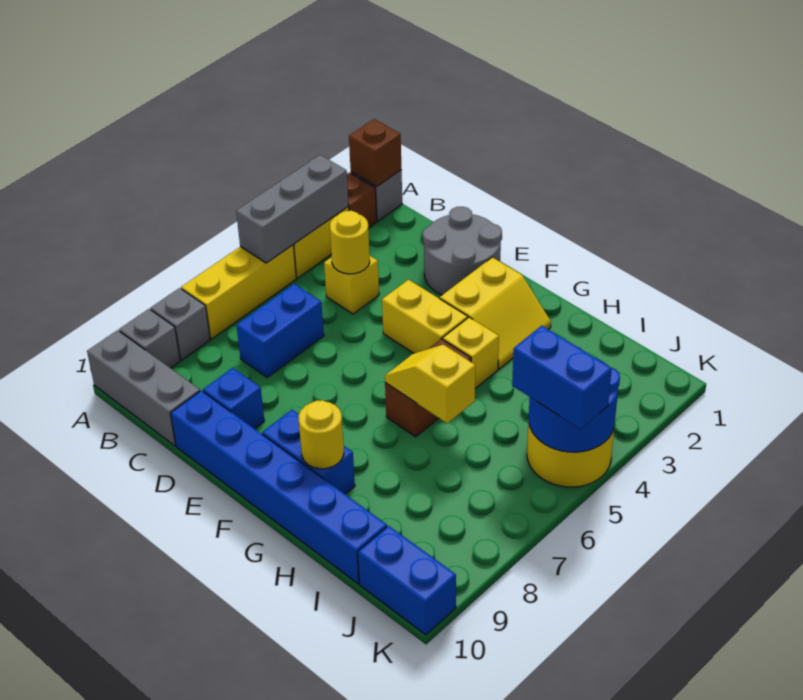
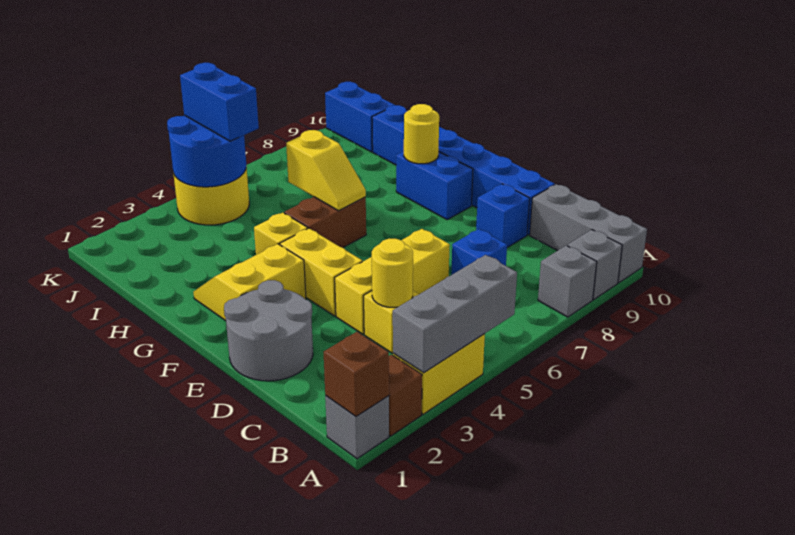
yellow 1x3 brick [181,245,296,339] -> yellow 1x3 brick moved to [335,229,450,334]
blue 1x2 brick [236,284,324,377] -> blue 1x1 brick [451,229,507,275]

